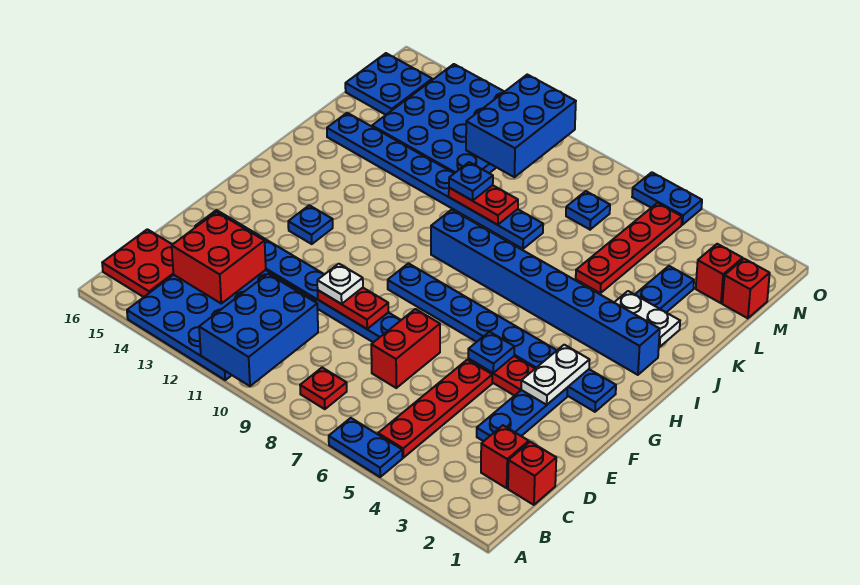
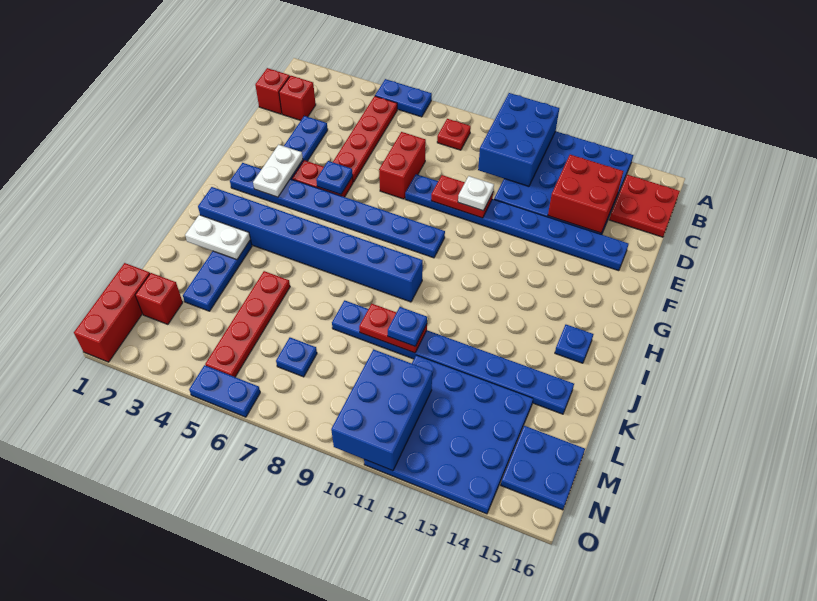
blue 1x1 plate [288,205,333,244] -> blue 1x1 plate moved to [555,325,593,363]
red 1x1 brick [722,259,770,318] -> red 1x3 brick [74,263,150,362]

